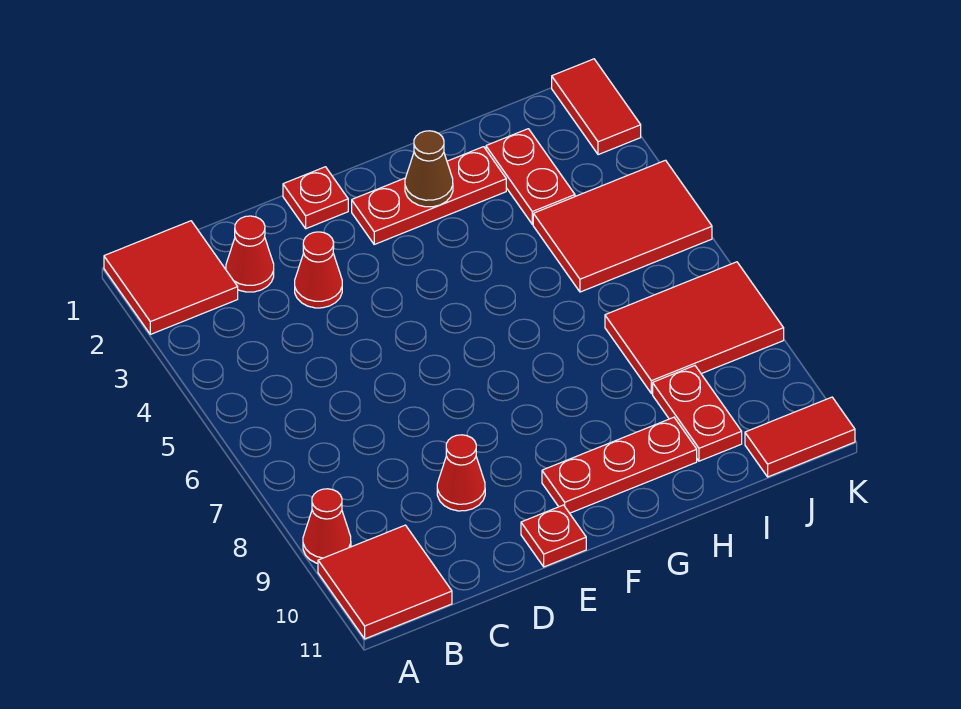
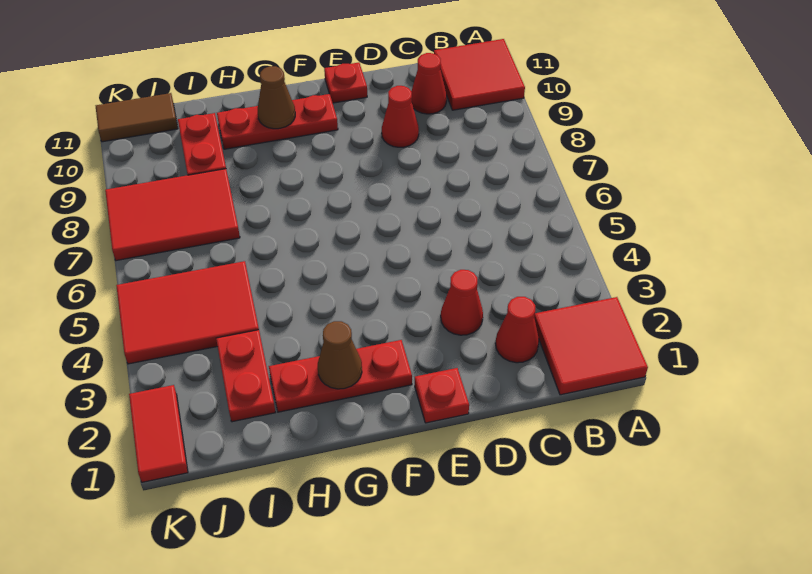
red 1x1 cone [303,489,351,563] -> red 1x1 cone moved to [411,53,447,114]
none -> brown 1x1 cone [258,66,295,129]
red 1x2 tile [745,397,855,477] -> brown 1x2 tile [96,93,178,142]

